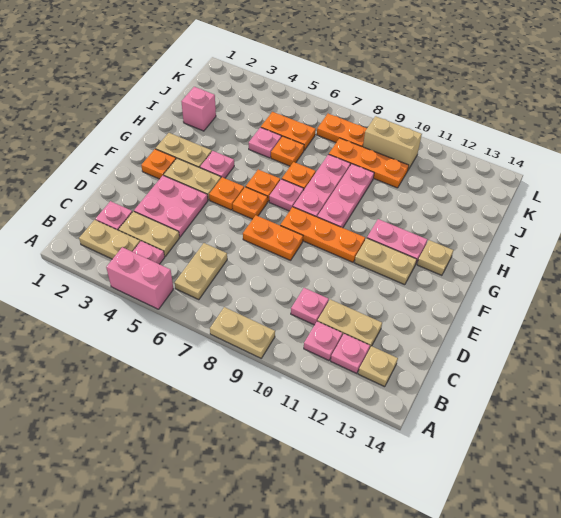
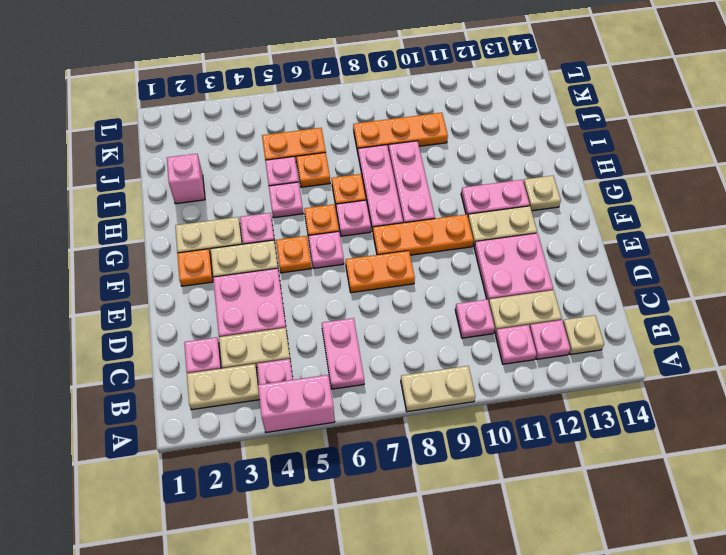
tan 1x2 plate [175,243,227,300] -> pink 1x2 plate [322,318,364,389]
none -> pink 2x2 plate [474,233,553,302]
orange 1x1 plate [233,187,268,219] -> pink 1x1 plate [308,231,344,268]
none -> pink 1x1 plate [269,182,303,218]
orange 1x2 plate [317,114,367,147] -> none
tan 1x2 brick [363,116,422,170] -> none

